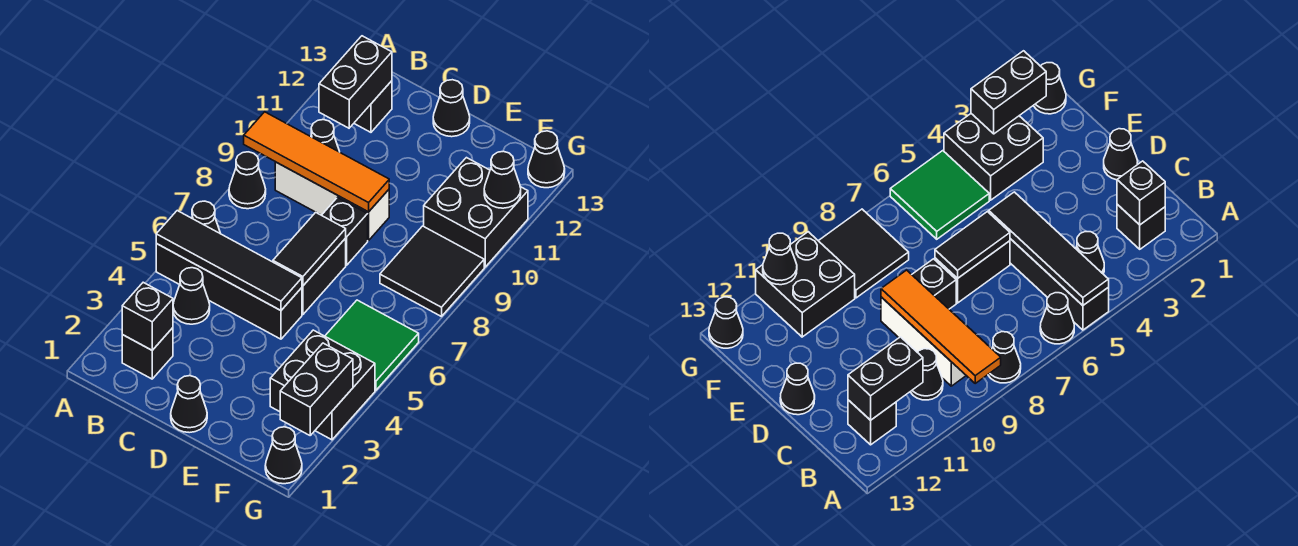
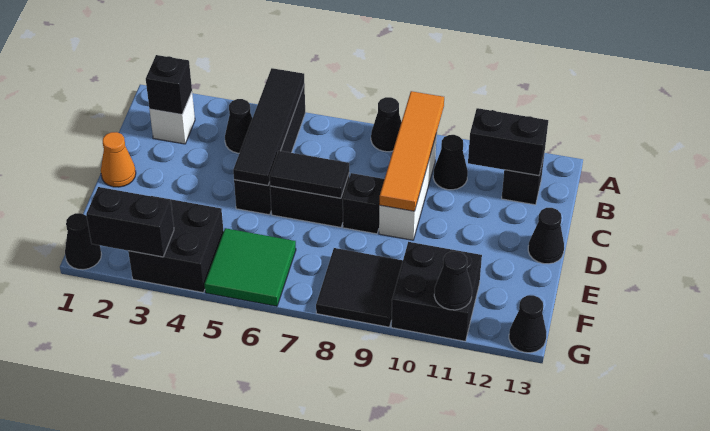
black 1x1 cone [192,201,221,234] -> none
black 1x1 brick [122,328,173,379] -> white 1x1 brick [149,92,195,144]
black 1x1 cone [171,376,207,433] -> orange 1x1 cone [101,132,136,187]

